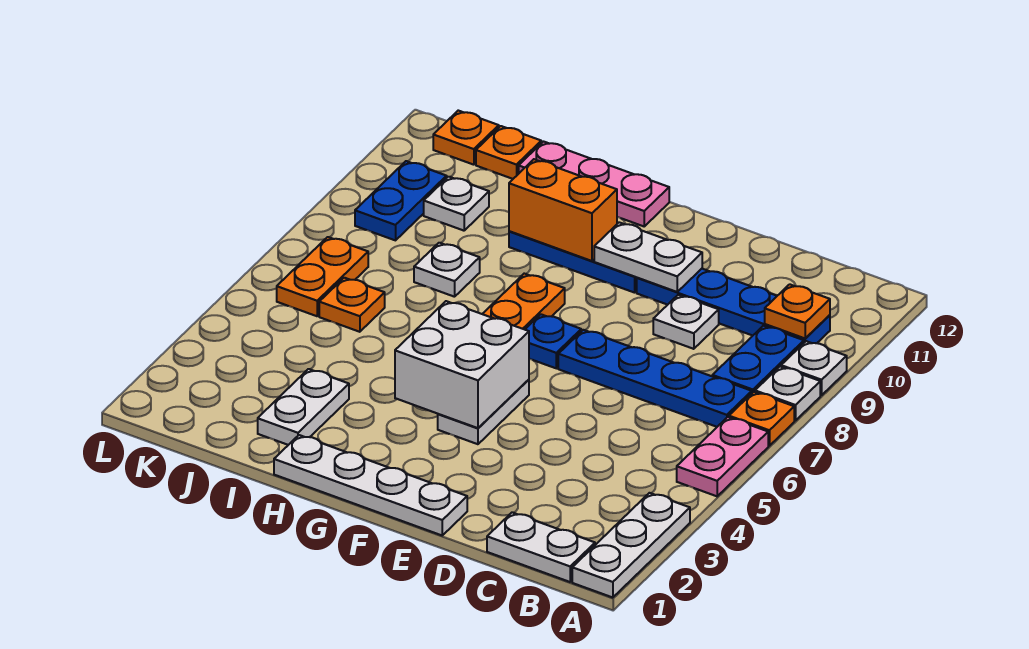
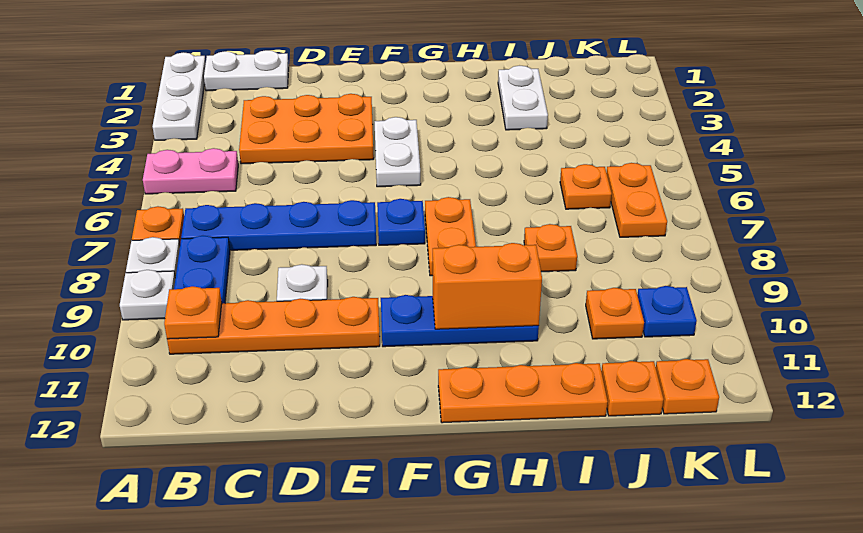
pink 1x2 plate [677,417,768,496] -> pink 1x2 plate turned to [143,148,238,194]
blue 1x4 plate [637,269,830,343] -> orange 1x4 plate [167,297,380,354]
none -> orange 2x3 plate [239,94,374,164]
white 1x4 plate [274,435,467,535] -> none
white 1x2 plate [594,222,702,292] -> none
white 2x2 brick [395,301,529,428] -> none
pink 1x3 plate [519,142,669,226] -> orange 1x3 plate [438,363,608,423]
white 1x1 plate [414,243,480,297] -> orange 1x1 plate [524,224,577,272]
white 1x1 plate [424,177,489,231] -> orange 1x1 plate [586,288,644,339]
blue 1x2 plate [355,161,447,240] -> blue 1x1 plate [637,286,697,337]

